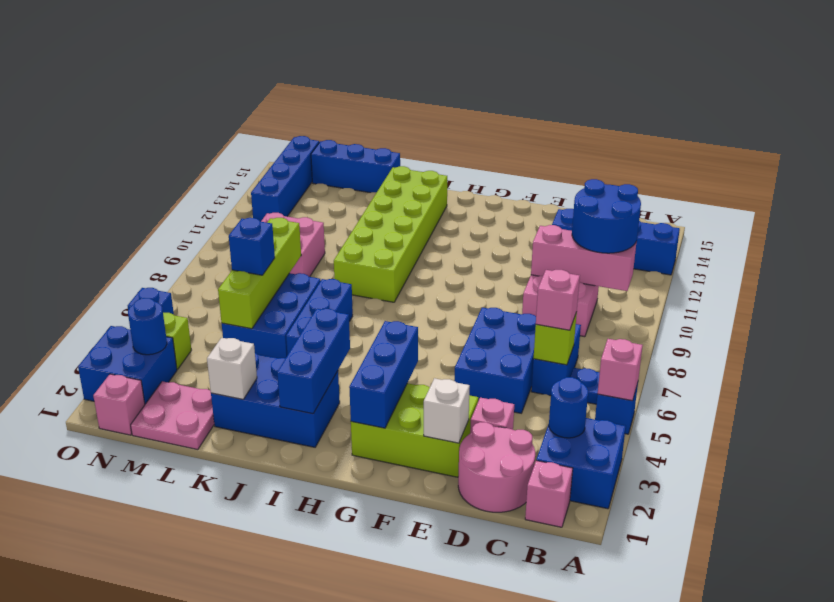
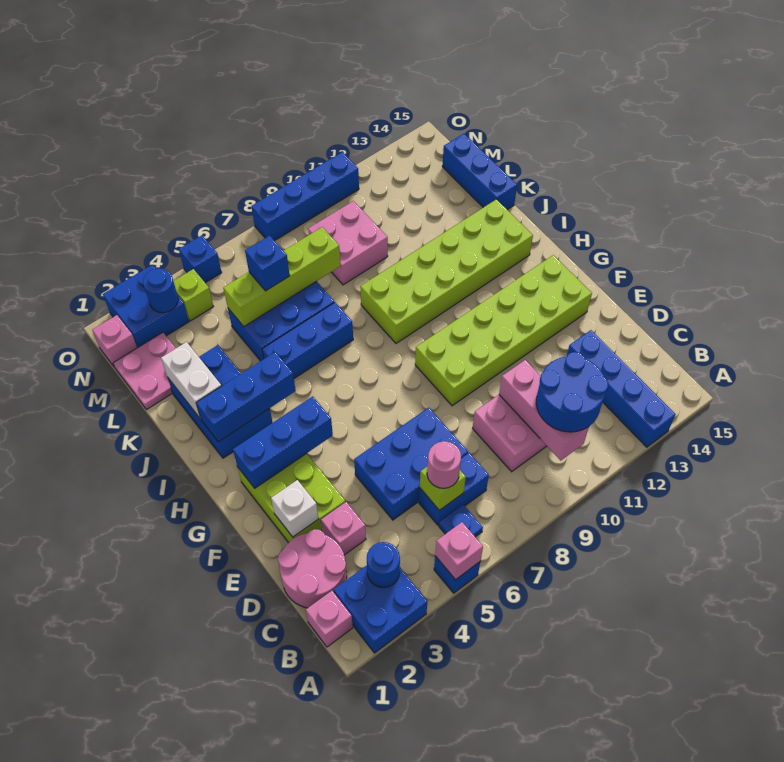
pink 1x1 brick [536,270,580,330] -> pink 1x1 round brick [427,441,461,488]
none -> lime 2x6 brick [415,255,592,406]
white 1x1 brick [207,338,257,399] -> white 1x2 brick [161,342,221,419]
blue 1x4 brick [251,136,319,222] -> blue 1x4 brick moved to [251,152,359,241]

